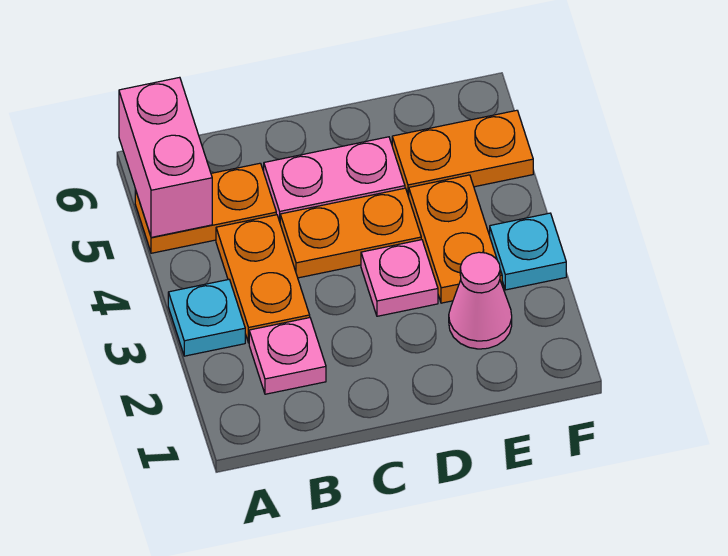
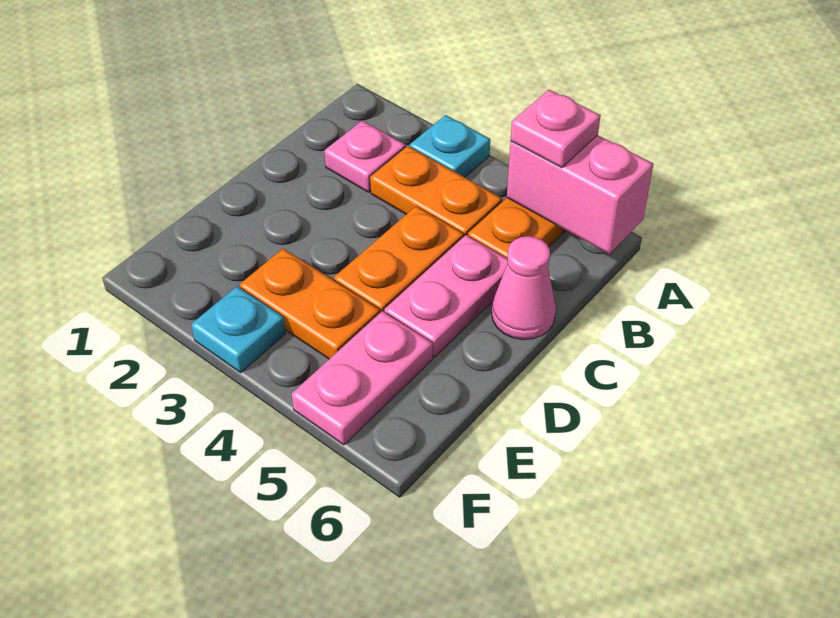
pink 1x1 plate [361,240,438,316] -> pink 1x1 plate moved to [511,90,601,168]
pink 1x1 cone [449,252,512,349] -> pink 1x1 cone moved to [492,236,556,340]
orange 1x2 plate [392,110,533,197] -> pink 1x2 plate [292,311,433,445]

